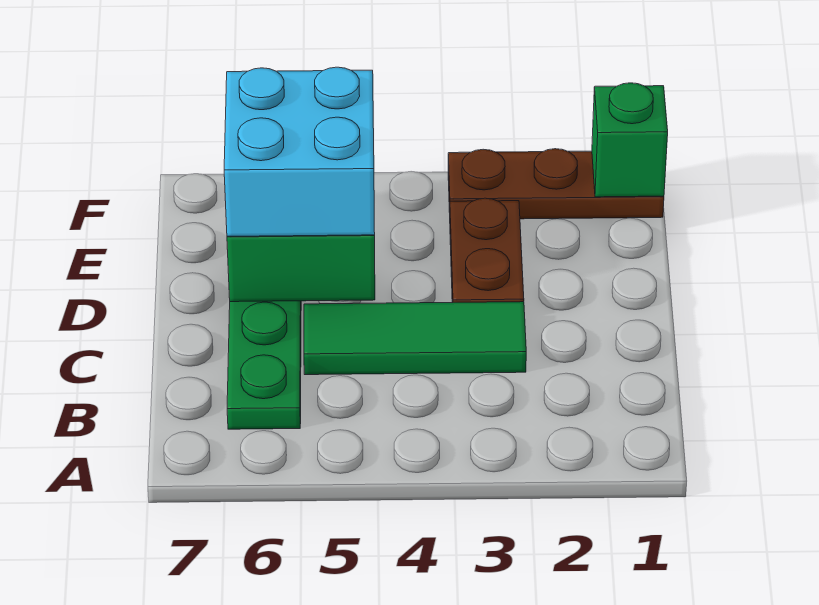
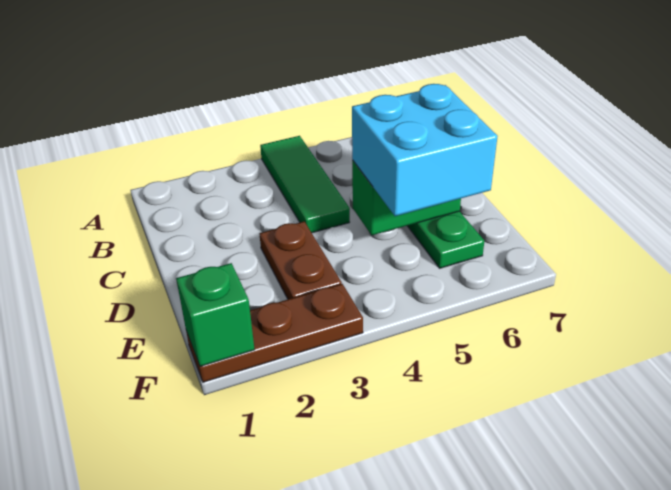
green 1x3 tile [304,302,526,375] -> green 1x3 tile turned to [260,136,350,233]

